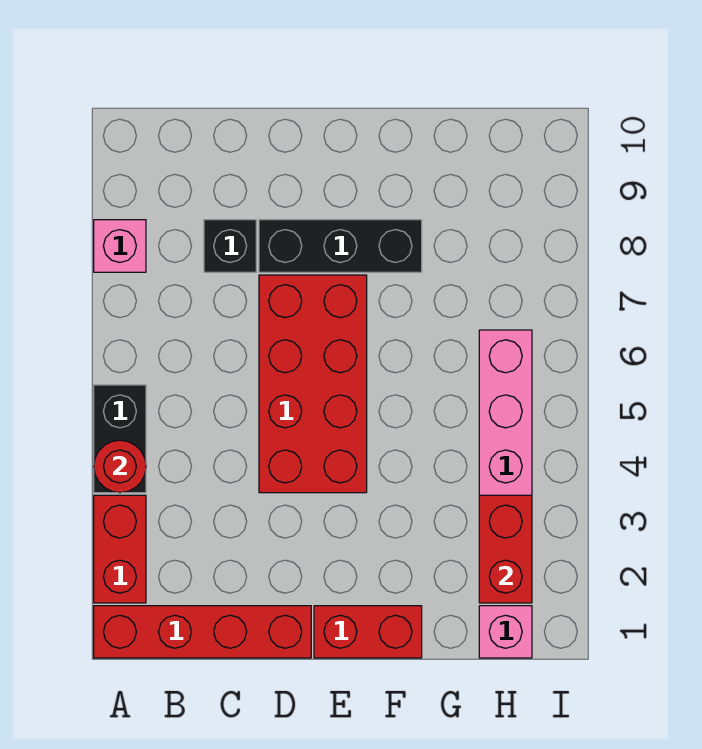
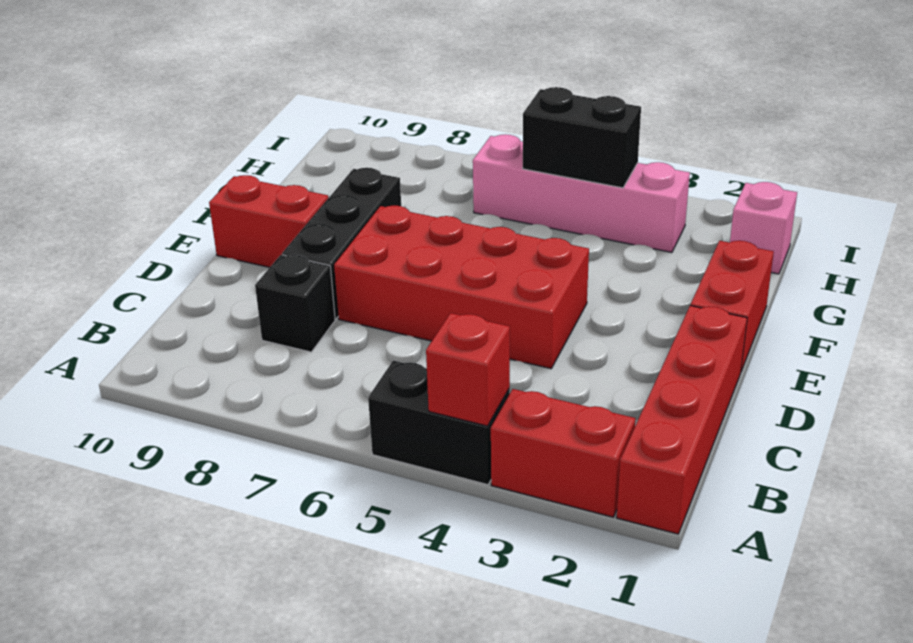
red 1x1 round brick [94,440,146,493] -> red 1x1 brick [426,313,510,426]
pink 1x1 brick [94,220,146,272] -> none
red 1x2 brick [479,495,532,603] -> red 1x2 brick moved to [209,175,328,267]
none -> black 1x2 brick [523,87,641,188]

